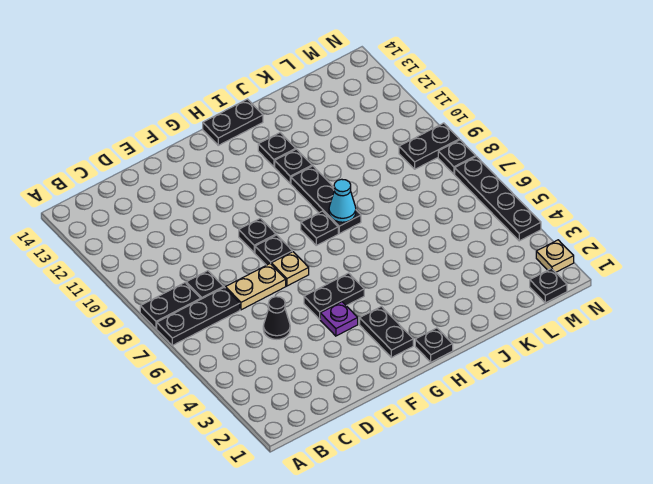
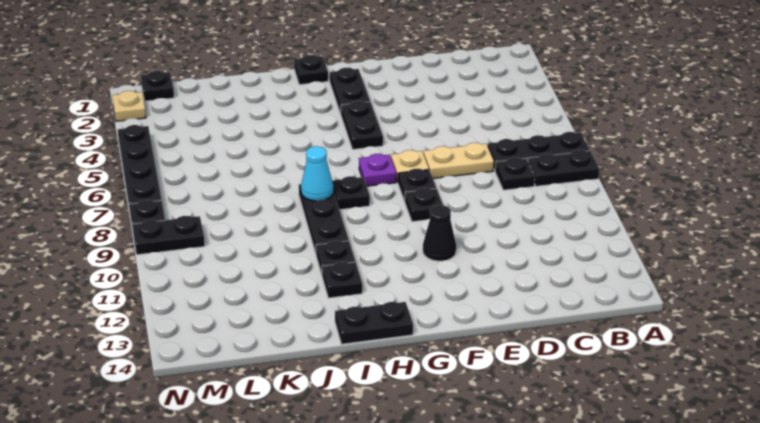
black 1x1 cone [263,297,290,339] -> black 1x1 cone moved to [423,205,456,261]
purple 1x1 plate [320,302,358,336] -> purple 1x1 plate moved to [359,154,396,186]
black 1x2 plate [304,273,364,319] -> black 1x2 plate turned to [341,101,383,149]

